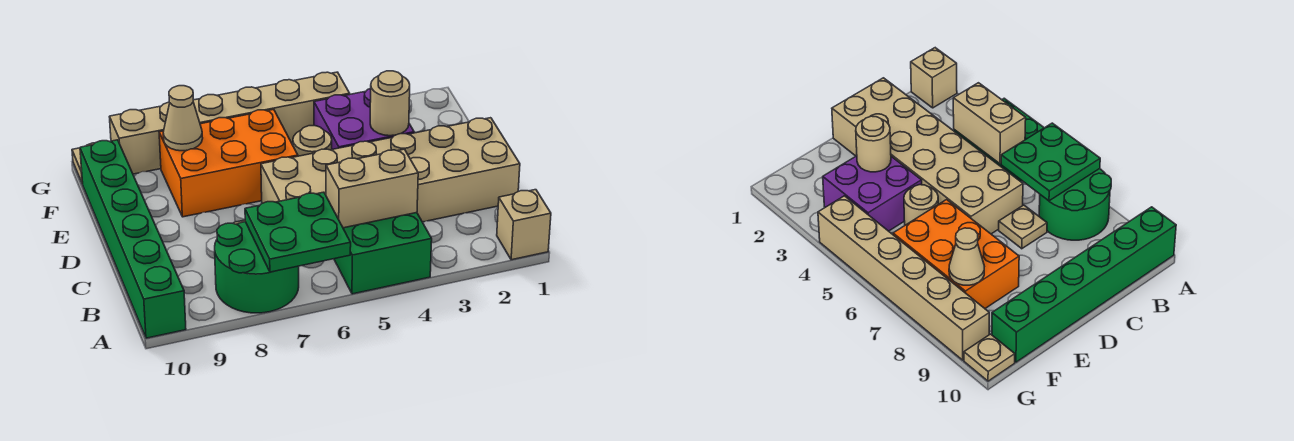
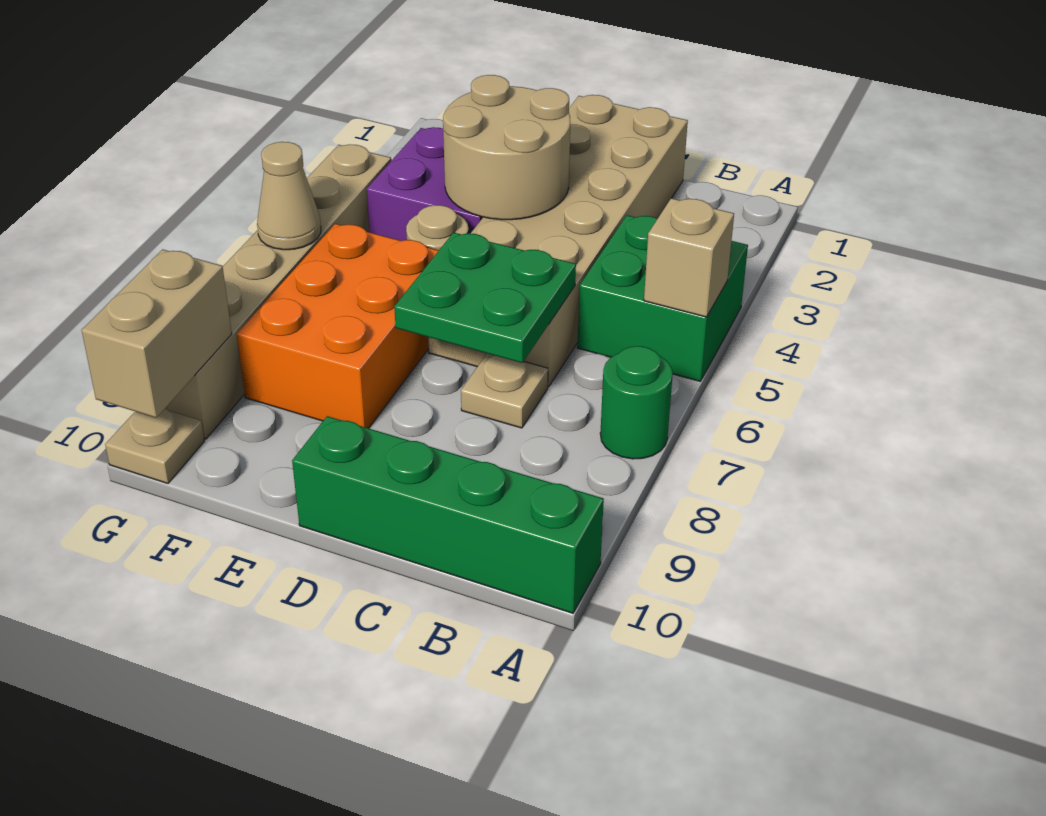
tan 1x1 brick [497,190,551,260] -> tan 1x1 brick moved to [644,198,734,317]
green 2x2 plate [245,192,351,272] -> green 2x2 plate moved to [394,233,576,363]
green 2x2 round brick [215,222,299,313] -> green 1x1 round brick [600,346,673,459]
green 1x6 brick [80,140,186,338] -> green 1x4 brick [292,416,604,613]
tan 1x2 brick [326,149,418,228] -> tan 1x2 brick moved to [82,249,232,418]
tan 1x1 round brick [370,71,410,136] -> tan 2x2 round brick [443,75,570,220]
tan 1x1 cone [163,86,203,151] -> tan 1x1 cone moved to [257,142,321,250]

